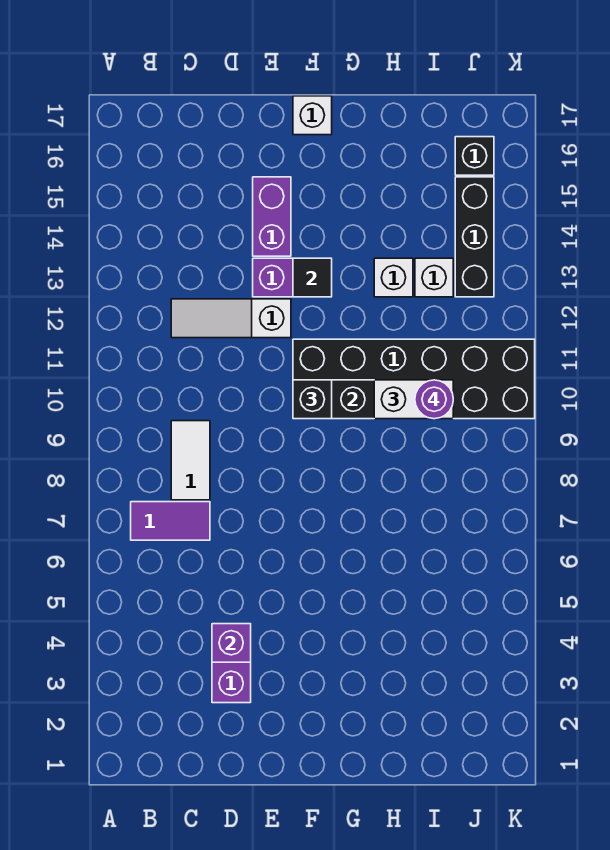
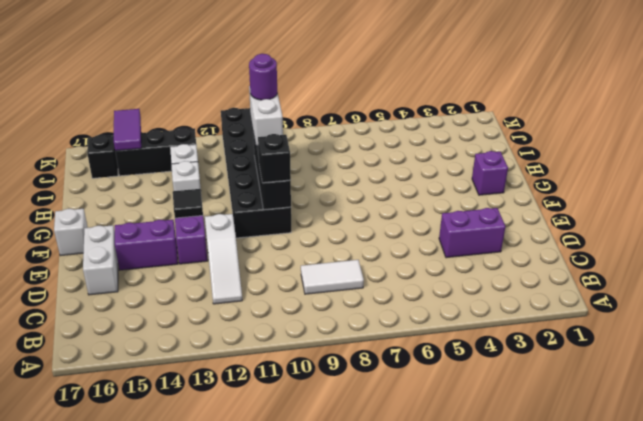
purple 1x2 tile [131,502,210,540] -> purple 1x2 tile moved to [114,109,141,151]
purple 1x1 brick [212,624,251,662] -> purple 1x1 brick moved to [472,151,508,195]
none -> white 1x2 brick [83,225,118,295]

